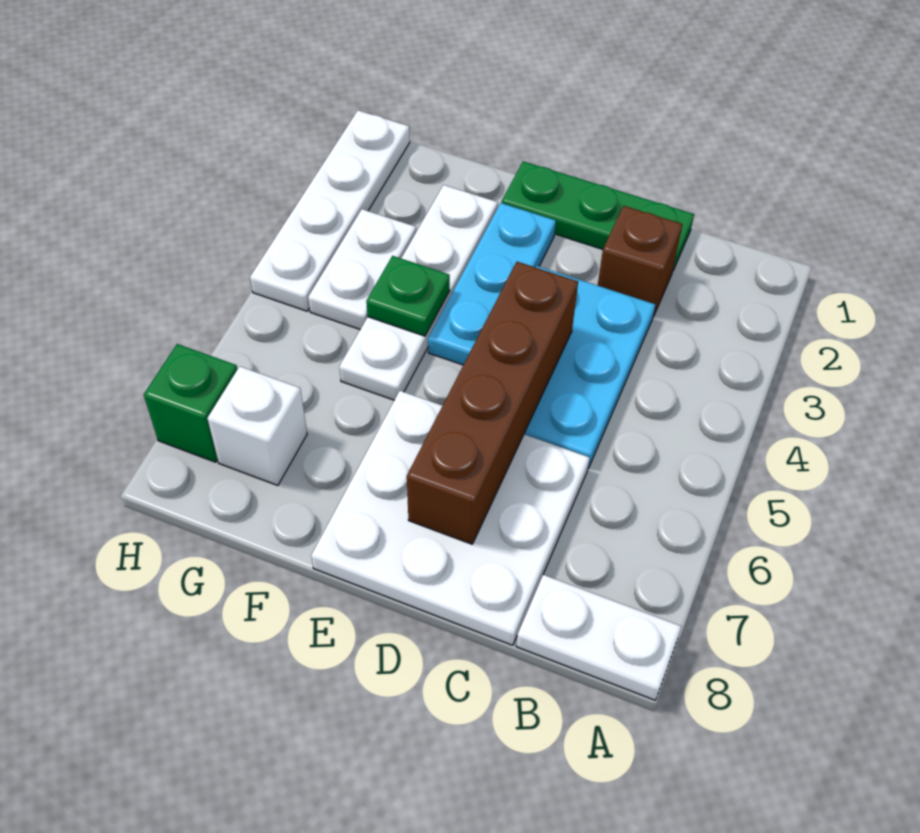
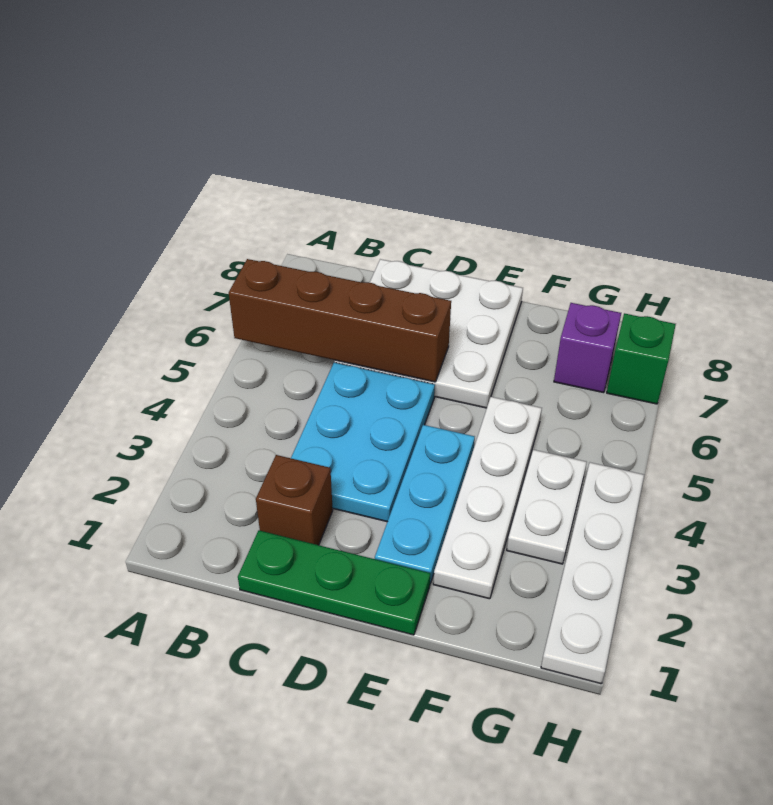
white 1x2 plate [516,575,682,700] -> none
brown 1x4 brick [407,262,578,544] -> brown 1x4 brick turned to [229,259,451,382]
green 1x1 plate [366,256,450,336] -> none
white 1x1 brick [207,367,307,485] -> purple 1x1 brick [554,303,621,393]

